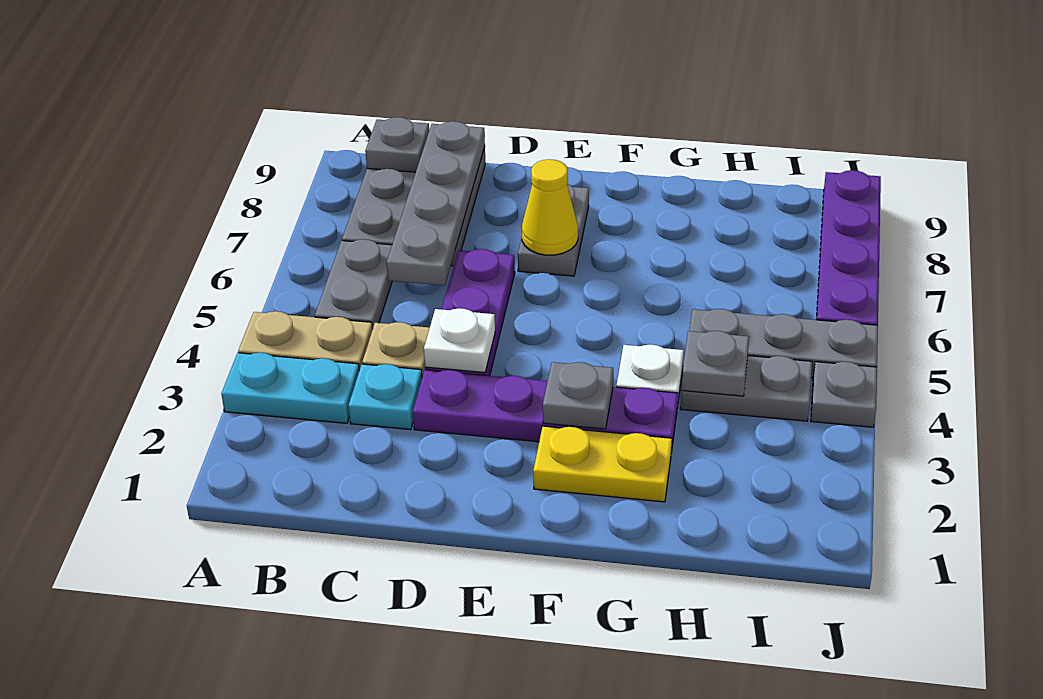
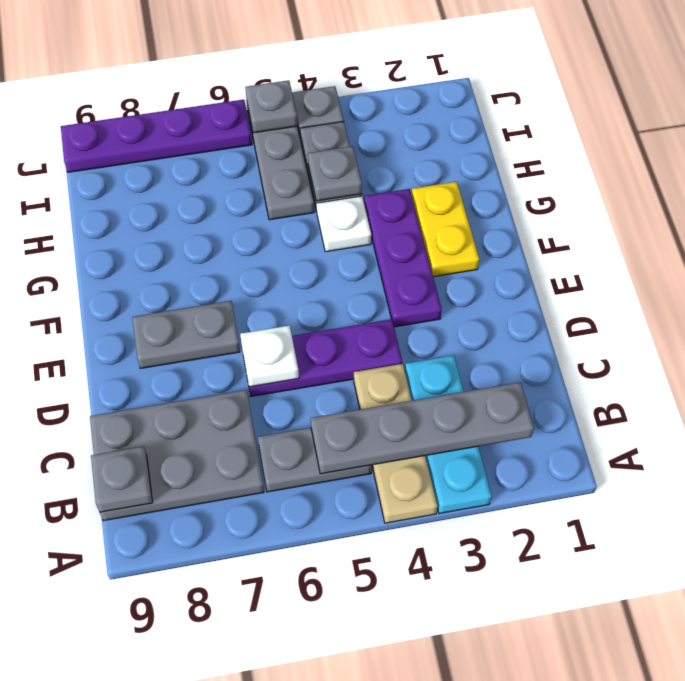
grey 1x4 plate [387,121,485,286] -> grey 1x4 plate moved to [311,382,534,474]
purple 1x4 plate [413,370,678,453] -> purple 1x3 plate [364,189,442,327]
white 1x1 plate [424,308,495,373] -> white 1x1 plate moved to [240,326,299,387]
yellow 1x1 cone [522,159,578,255] -> none
grey 1x1 plate [543,362,613,429] -> grey 1x1 plate moved to [245,80,297,133]

